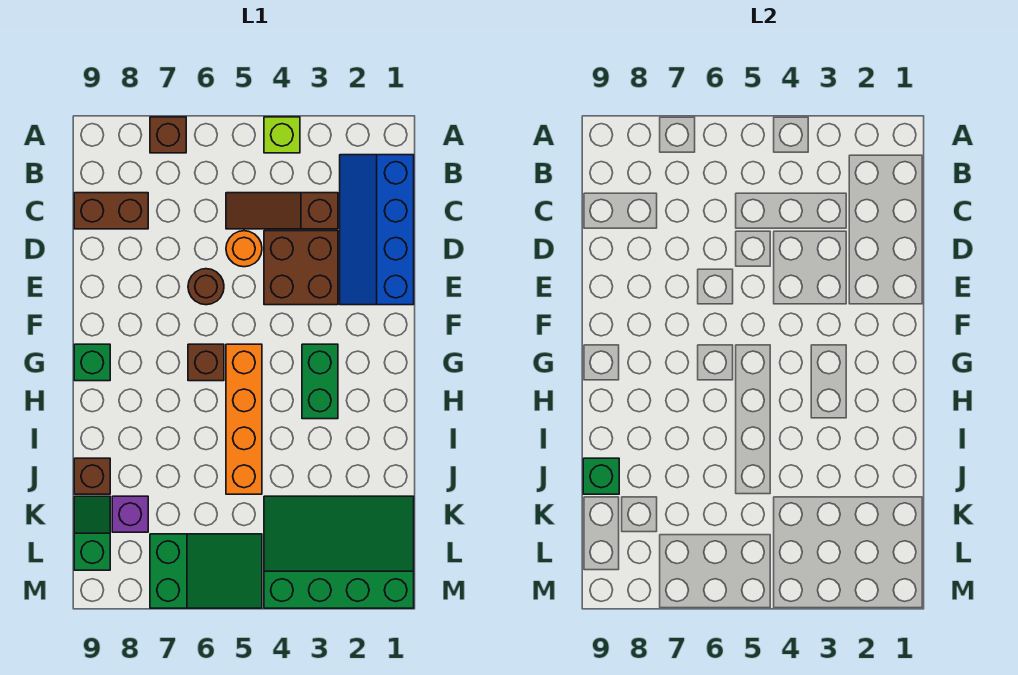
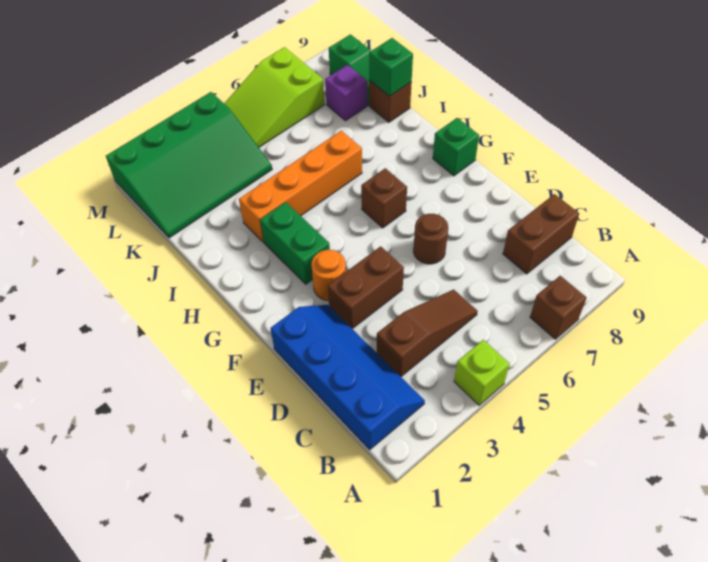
brown 2x2 brick [264,231,338,305] -> brown 1x2 brick [328,246,404,329]
orange 1x1 round brick [226,231,262,267] -> orange 1x1 round brick moved to [311,250,346,301]
orange 1x4 brick [226,344,262,494] -> orange 1x4 brick turned to [239,131,362,242]
green 2x3 slope [150,534,262,608] -> lime 2x3 slope [224,47,325,147]

